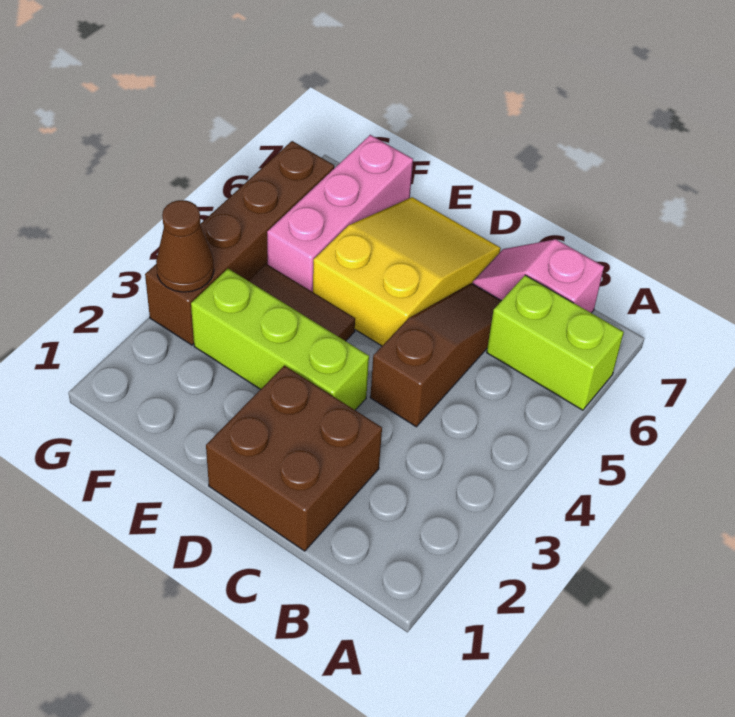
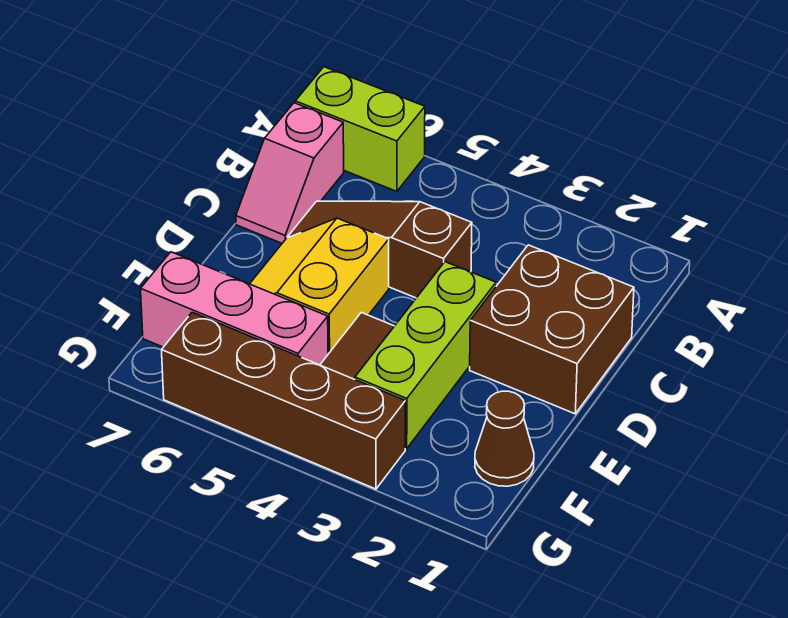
lime 1x2 brick [487,275,624,410] -> lime 1x2 brick turned to [295,67,425,191]
yellow 2x3 slope [313,197,501,346] -> yellow 2x2 slope [250,218,389,354]
brown 1x1 cone [156,200,214,292] -> brown 1x1 cone moved to [475,391,534,486]

